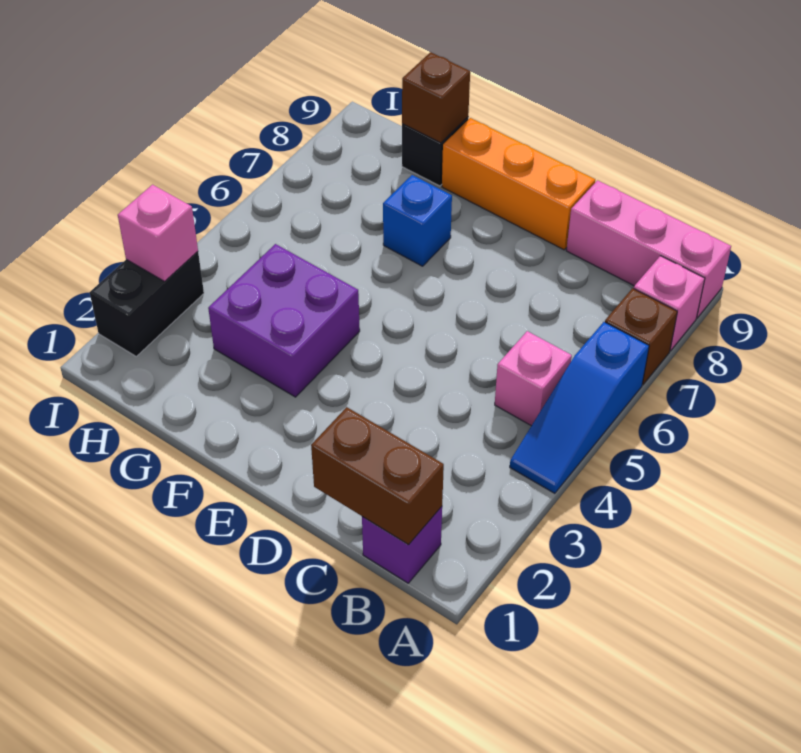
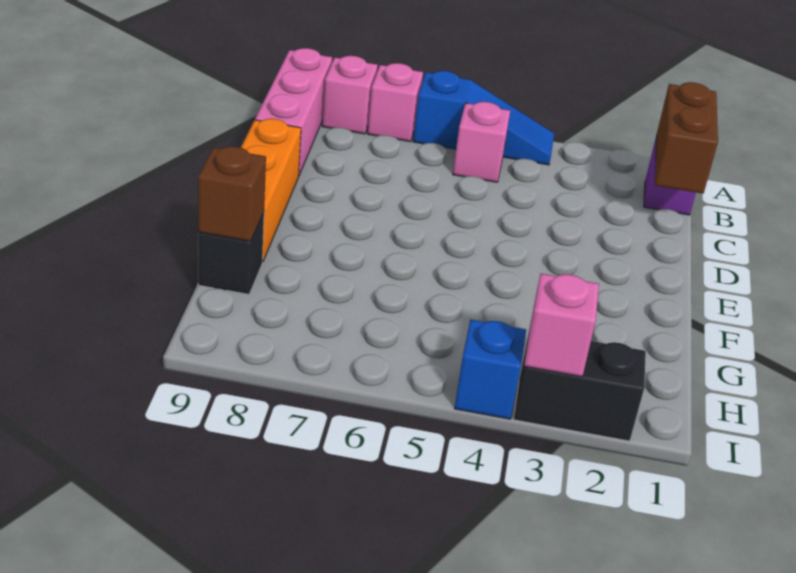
brown 1x1 brick [605,288,677,385] -> pink 1x1 brick [368,63,423,142]
purple 2x2 brick [208,244,360,397] -> none
blue 1x1 brick [383,175,452,266] -> blue 1x1 brick moved to [454,320,526,419]

